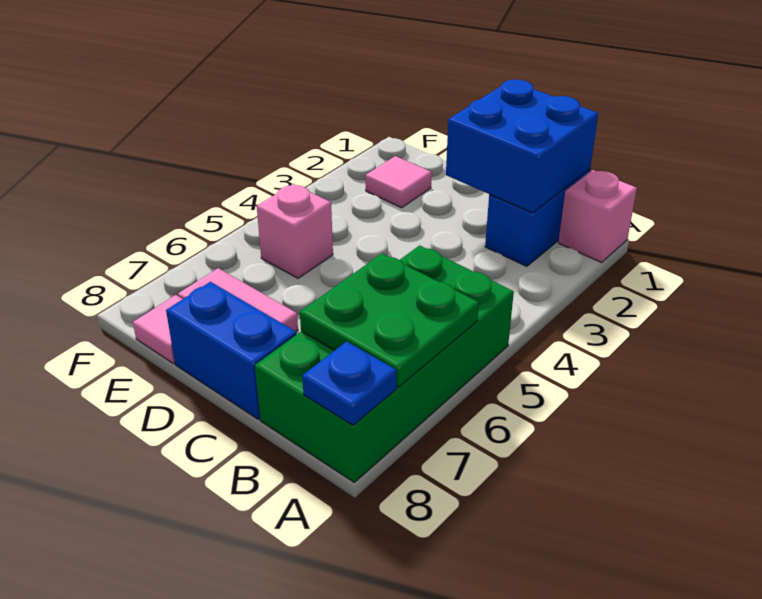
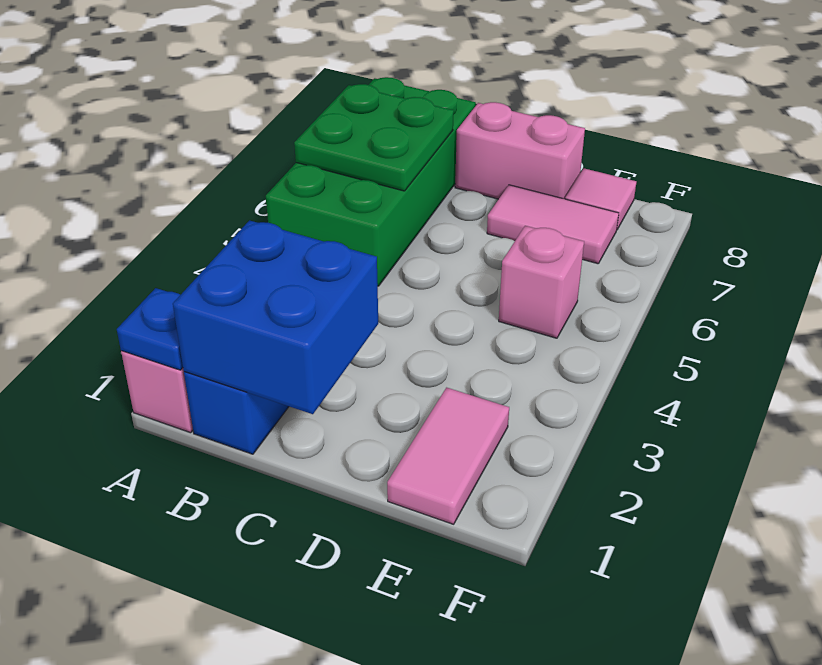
blue 1x1 plate [302,341,397,425] -> blue 1x1 plate moved to [117,288,183,370]
blue 1x2 brick [166,282,297,419] -> pink 1x2 brick [455,102,585,199]
pink 1x1 tile [366,156,432,208] -> pink 1x2 tile [387,388,509,524]

